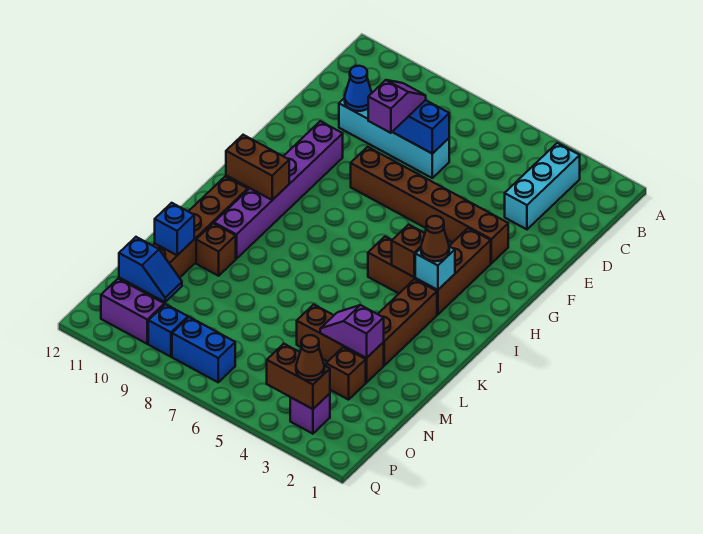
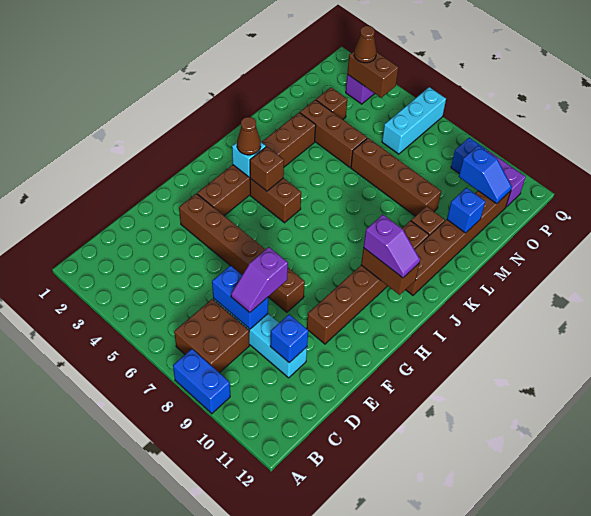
cyan 1x3 brick [505,143,580,229] -> cyan 1x3 brick moved to [382,87,446,154]
none -> brown 2x2 brick [174,299,249,373]
blue 1x1 cone [345,66,372,111] -> blue 1x1 brick [270,314,308,363]
purple 1x6 brick [214,121,343,259] -> brown 1x6 brick [307,221,429,344]
purple 1x2 slope [320,305,384,358] -> purple 1x2 slope moved to [363,215,420,278]
none -> brown 1x4 brick [351,138,441,216]
blue 1x2 slope [119,237,182,302] -> blue 1x2 slope turned to [459,146,512,204]
blue 1x2 brick [172,317,235,382] -> blue 1x2 brick moved to [173,349,230,414]

